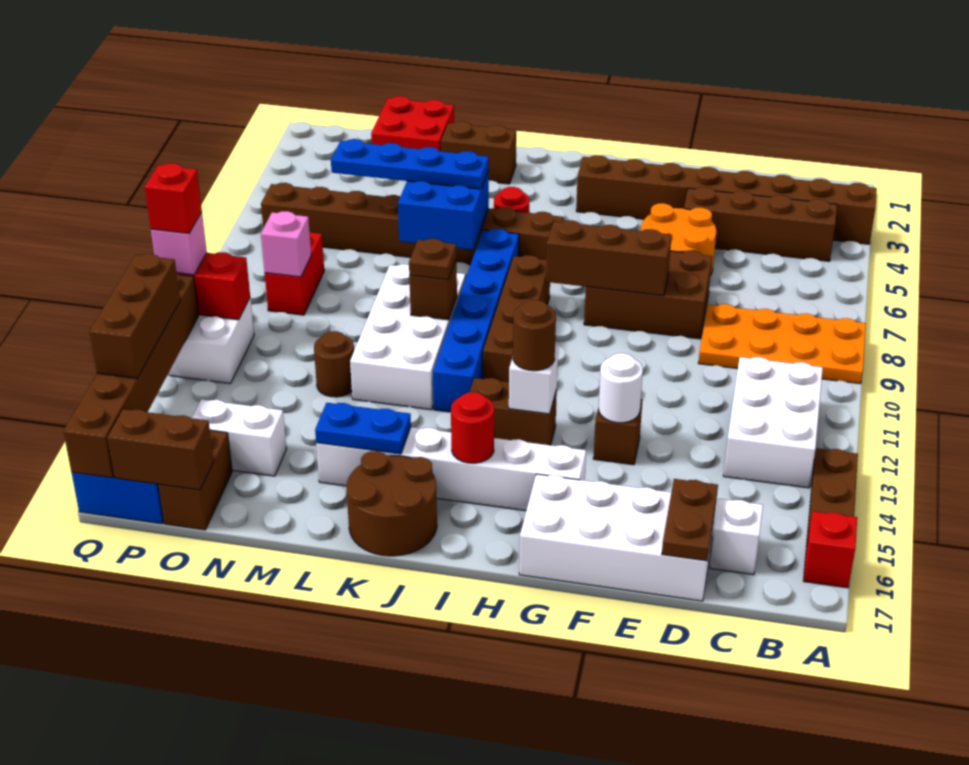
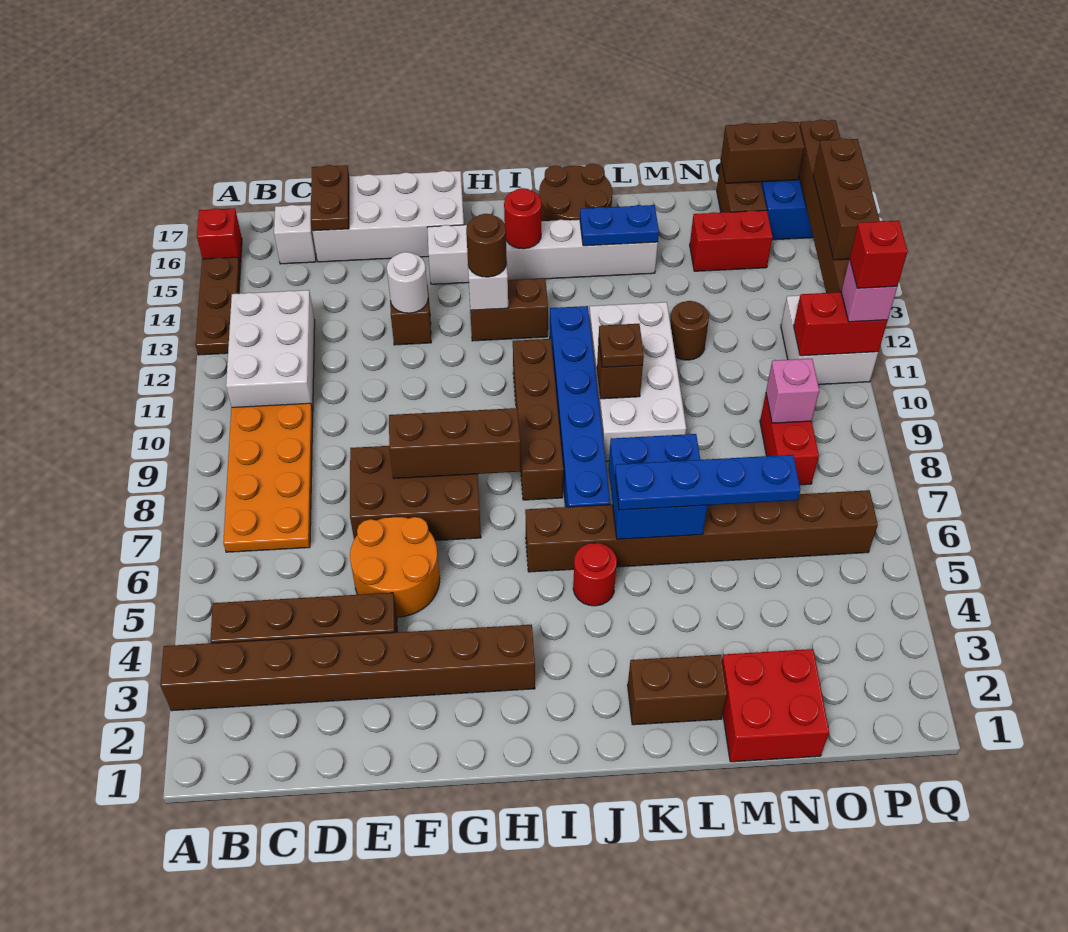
orange 2x4 plate [698,304,866,384] -> orange 2x4 plate turned to [223,403,313,552]
white 1x2 brick [192,399,286,476] -> red 1x2 brick [690,210,772,271]

